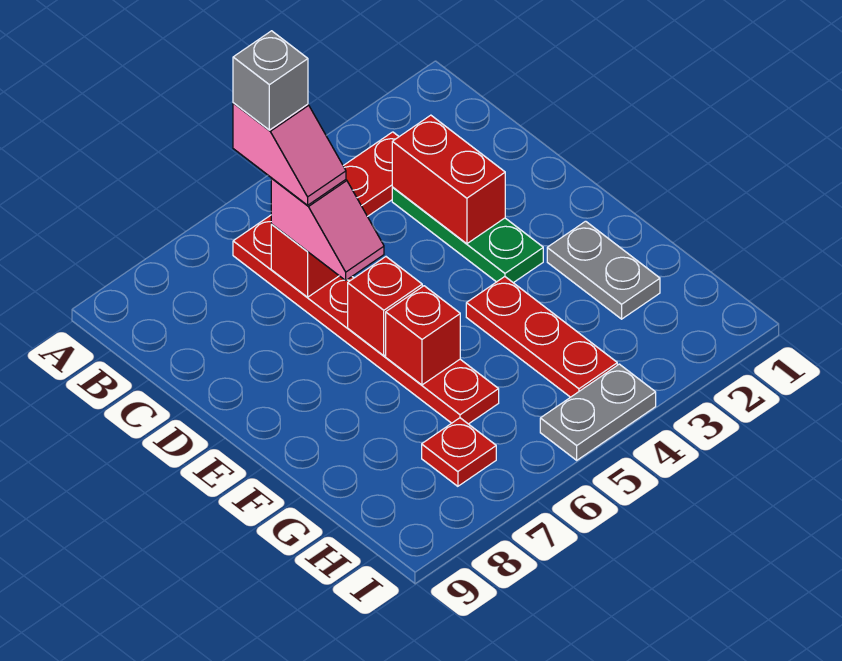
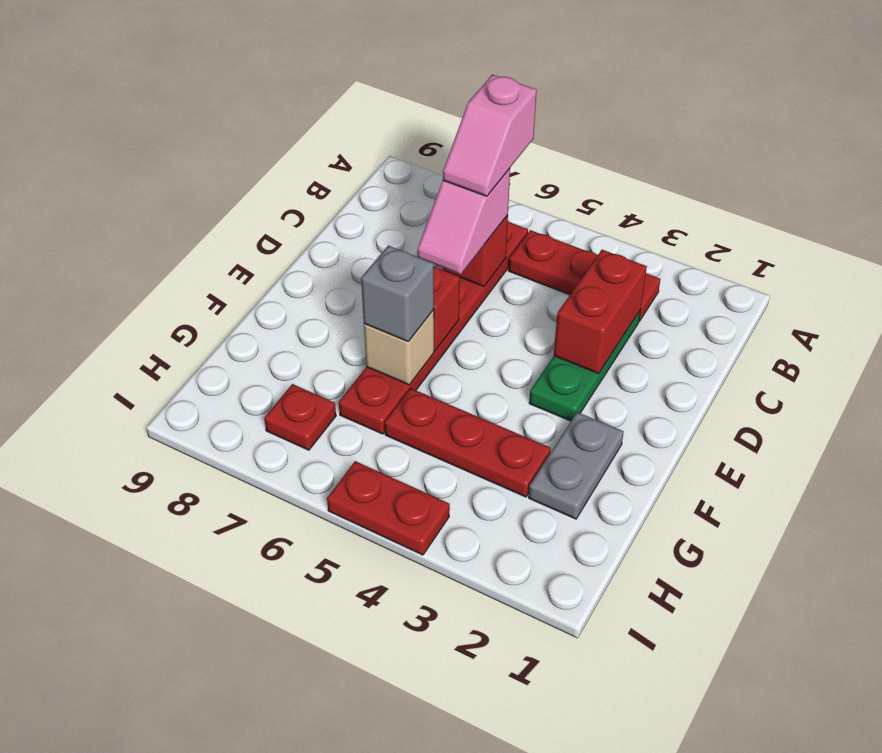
grey 1x1 brick [233,31,308,130] -> grey 1x1 brick moved to [361,246,434,342]
red 1x3 plate [466,277,617,397] -> red 1x3 plate turned to [385,388,551,497]
red 1x1 brick [386,286,460,385] -> tan 1x1 brick [364,310,434,385]
grey 1x2 plate [540,364,656,460] -> red 1x2 plate [327,461,450,555]

